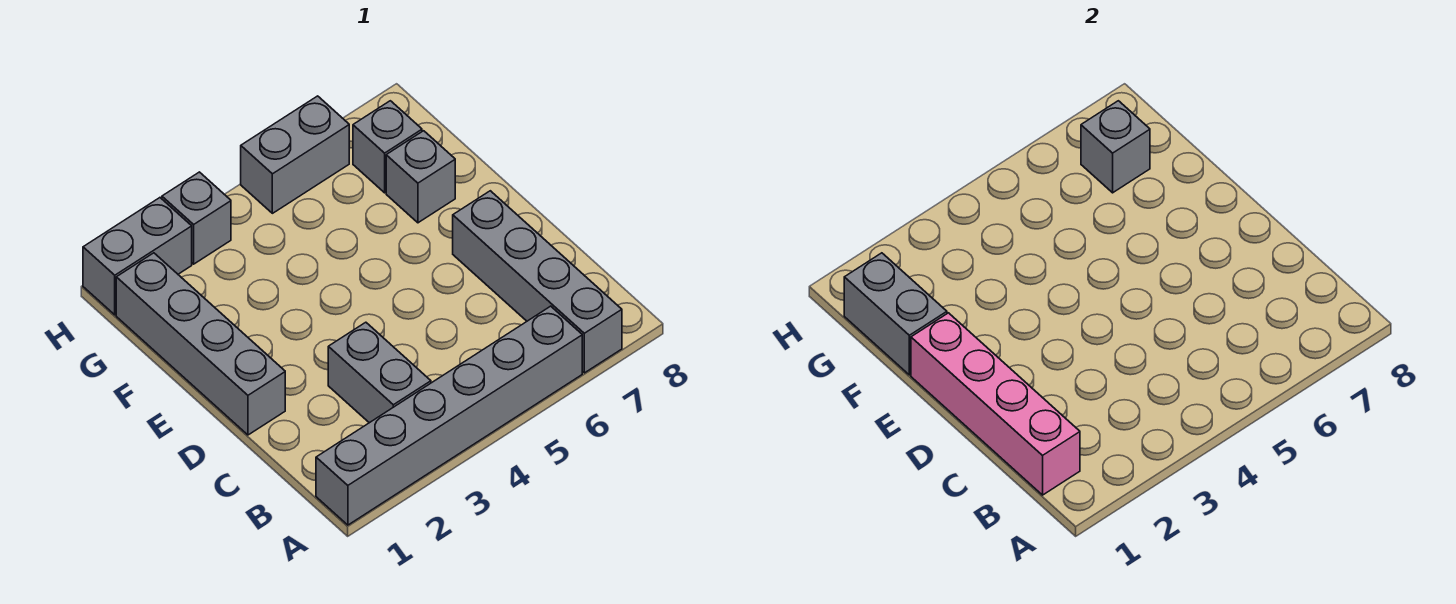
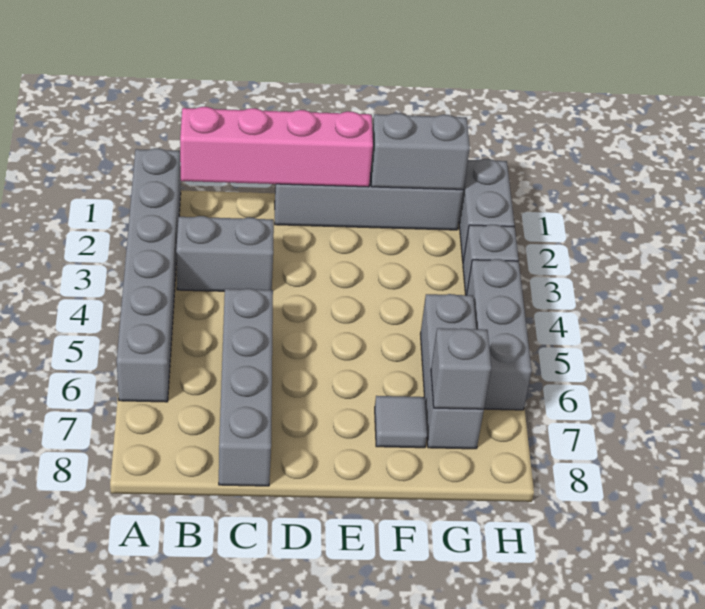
grey 1x4 brick [453,191,622,373] -> grey 1x4 brick turned to [219,289,273,486]
grey 1x1 brick [386,131,455,223] -> grey 1x1 tile [375,396,427,448]
grey 1x1 brick [353,101,422,193] -> grey 1x3 brick [420,294,484,449]
grey 1x2 brick [241,96,349,213] -> grey 1x3 brick [467,259,532,410]

